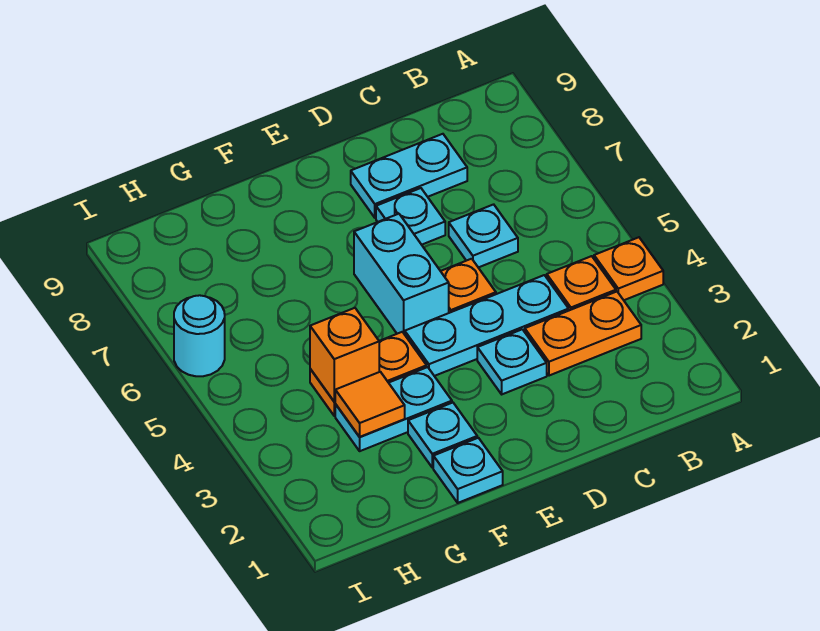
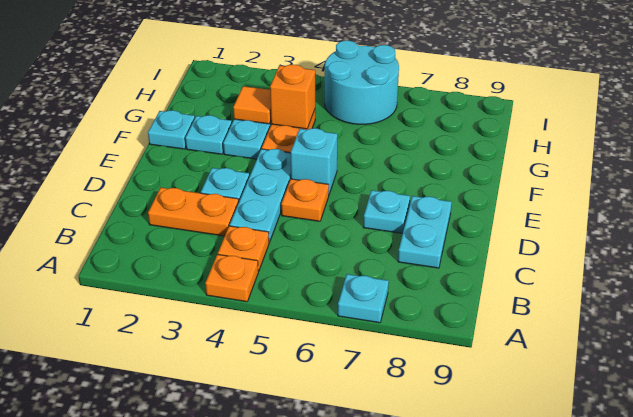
orange 1x2 plate [525,292,641,376] -> orange 1x2 plate turned to [148,188,239,236]
cyan 1x1 plate [449,204,518,268] -> cyan 1x1 plate moved to [338,274,389,323]
cyan 1x2 brick [354,214,449,334] -> cyan 1x1 brick [291,128,337,194]
cyan 1x1 round brick [174,295,225,376] -> cyan 2x2 round brick [325,41,399,124]

